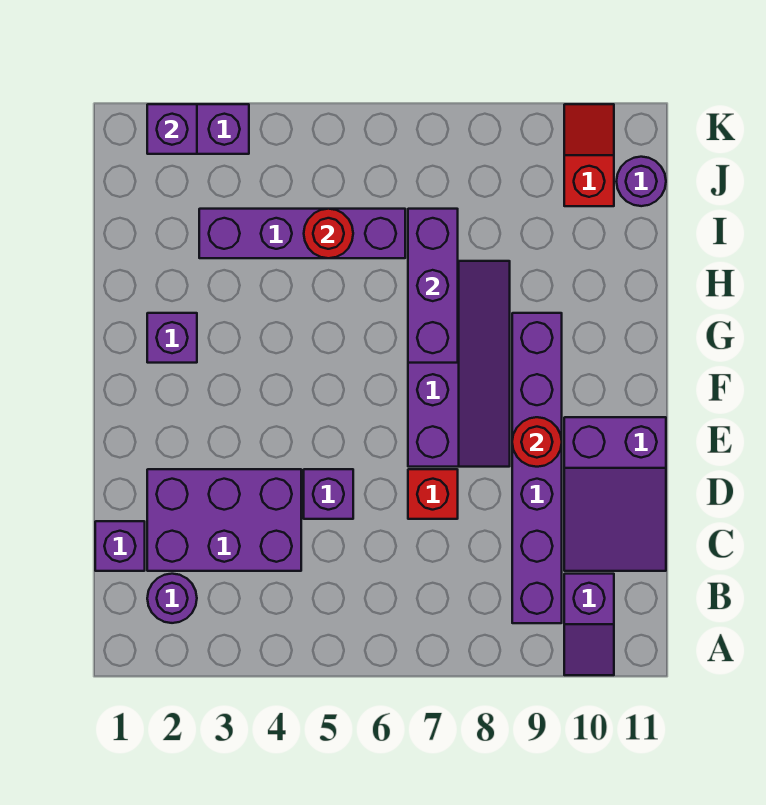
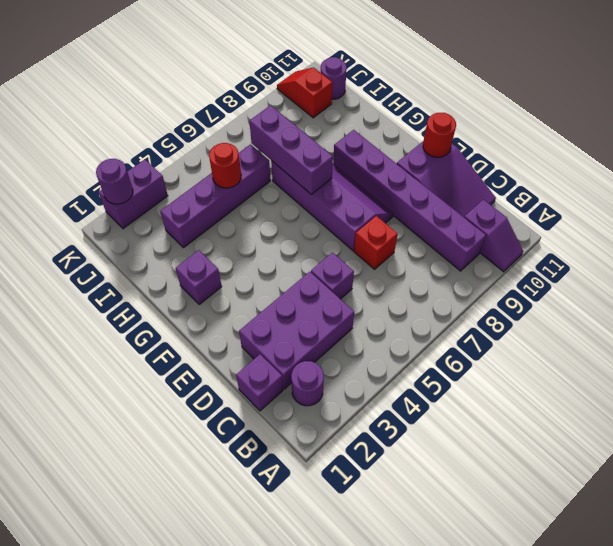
red 1x1 round brick [512,417,562,467] -> red 1x1 round brick moved to [423,113,456,157]
purple 1x1 brick [147,104,197,154] -> purple 1x1 round brick [96,159,133,204]

